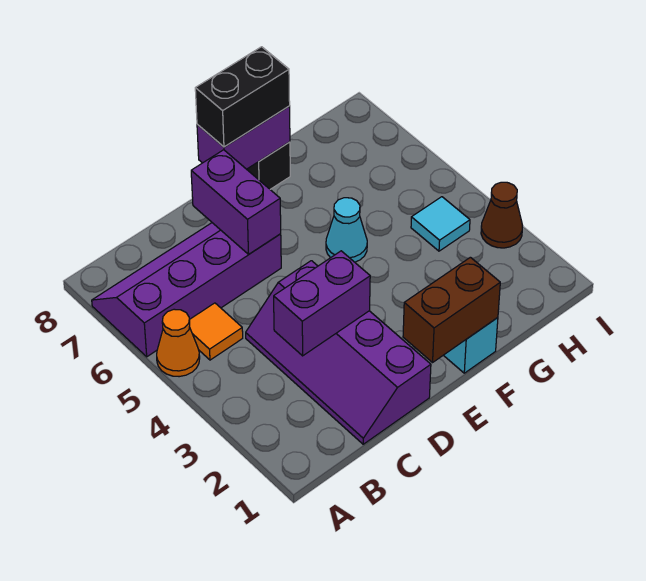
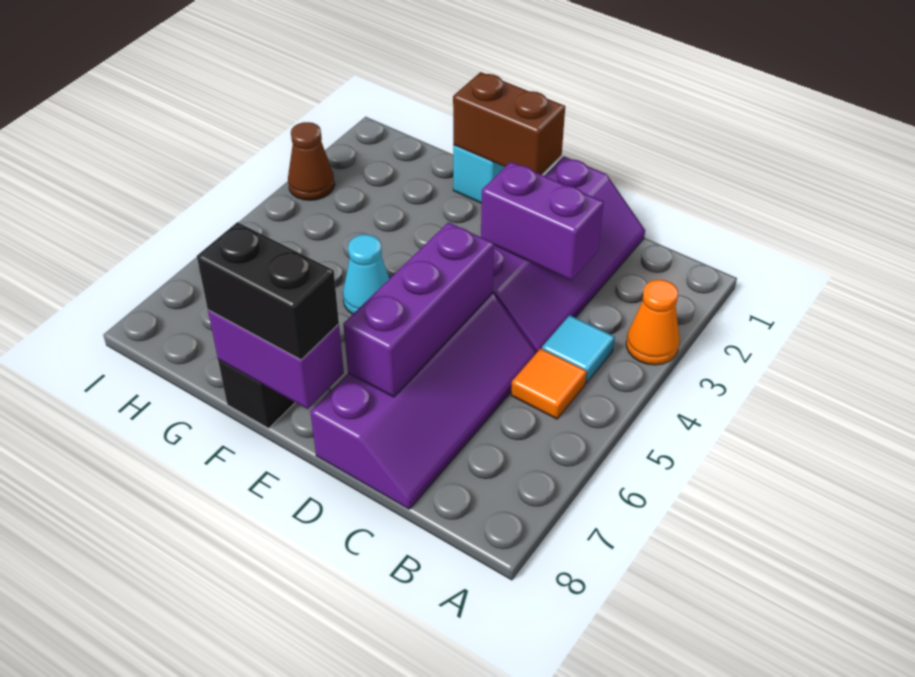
orange 1x1 cone [157,309,200,377] -> orange 1x1 cone moved to [626,280,679,365]
purple 2x4 slope [92,223,281,357] -> purple 2x4 slope turned to [310,293,537,509]
purple 1x2 brick [191,150,281,254] -> purple 1x3 brick [343,222,494,397]
cyan 1x1 tile [411,197,470,251] -> cyan 1x1 tile moved to [542,315,615,383]

